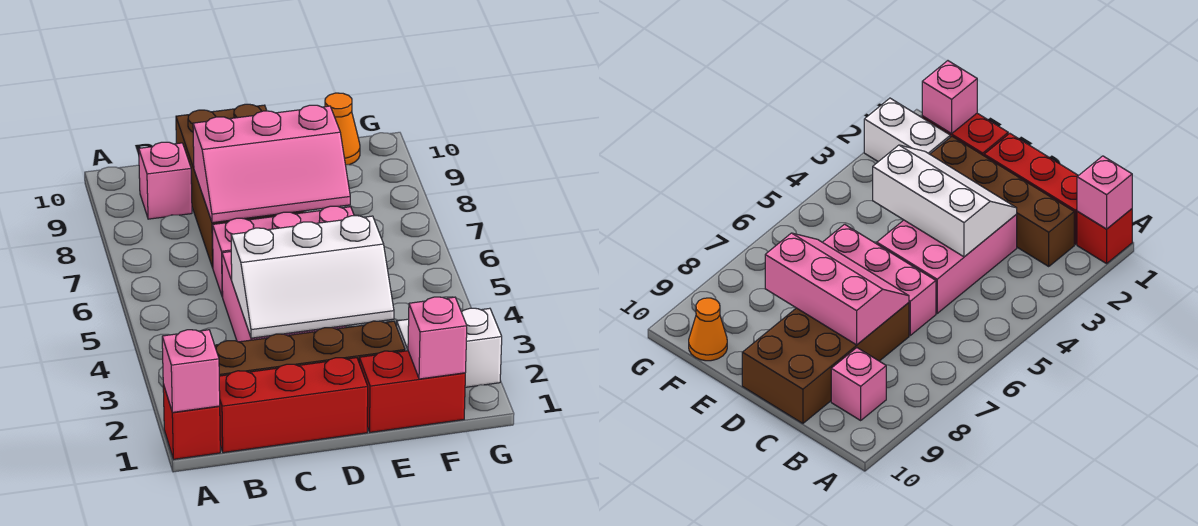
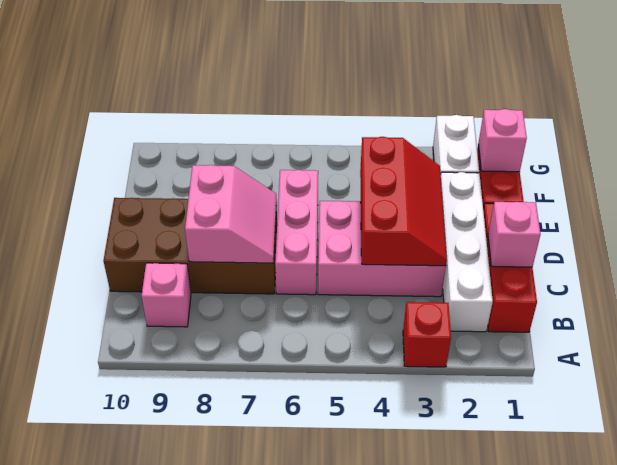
red 1x1 brick [163,385,220,459] -> red 1x1 brick moved to [403,302,451,367]
pink 1x1 brick [162,330,220,412] -> pink 1x1 brick moved to [488,202,540,267]
brown 1x4 brick [215,321,405,376] -> white 1x4 brick [441,172,493,332]
white 2x3 slope [231,216,394,338] -> red 2x3 slope [360,137,447,266]
pink 2x3 slope [193,105,350,223] -> pink 2x2 slope [185,165,276,263]
orange 1x1 cone [325,93,360,165] -> none

